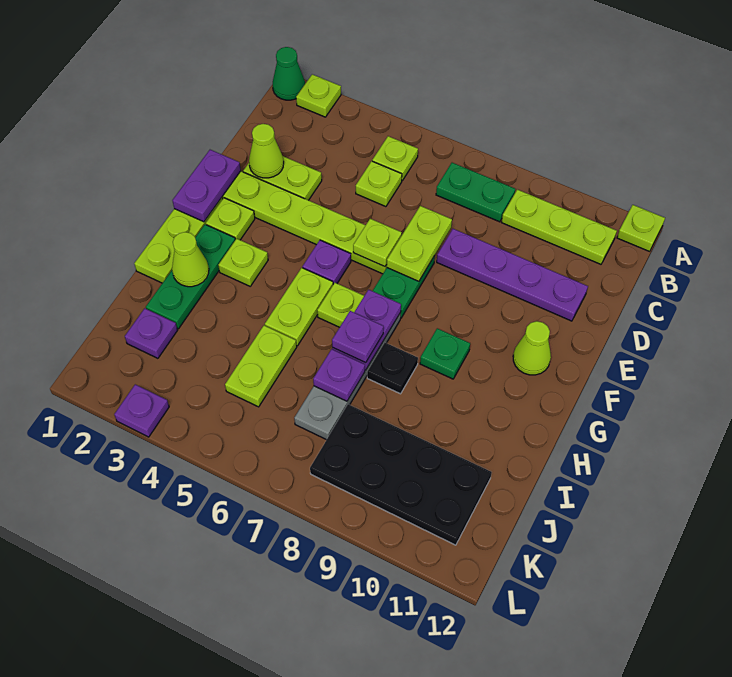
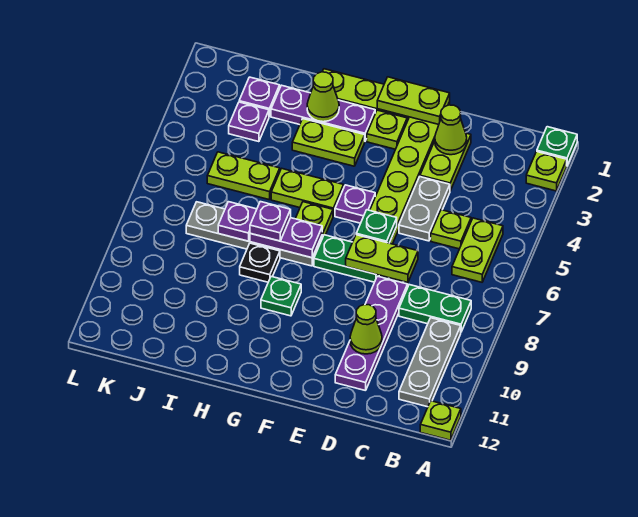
green 1x1 cone [273,47,305,100] -> green 1x1 plate [537,127,577,165]
lime 1x1 plate [372,136,418,181] -> lime 1x2 plate [452,218,503,282]
green 1x2 plate [436,163,515,222] -> green 1x2 plate turned to [399,285,471,332]
lime 1x3 plate [501,189,617,264] -> grey 1x3 plate [399,318,461,407]
none -> grey 1x2 plate [399,177,450,241]
purple 1x2 plate [172,150,241,222] -> lime 1x2 plate [377,77,450,124]
lime 1x1 plate [353,219,402,267] -> green 1x1 plate [356,210,397,243]
lime 1x1 cone [513,321,551,375] -> lime 1x1 cone moved to [350,305,382,354]
green 1x3 plate [146,225,235,329] -> purple 1x3 plate [271,85,375,141]
lime 1x1 plate [218,239,268,286] -> lime 1x2 plate [292,119,365,166]
black 2x4 plate [310,404,492,545] -> none
purple 1x1 plate [114,384,169,437] -> purple 1x1 plate moved to [229,102,269,142]

